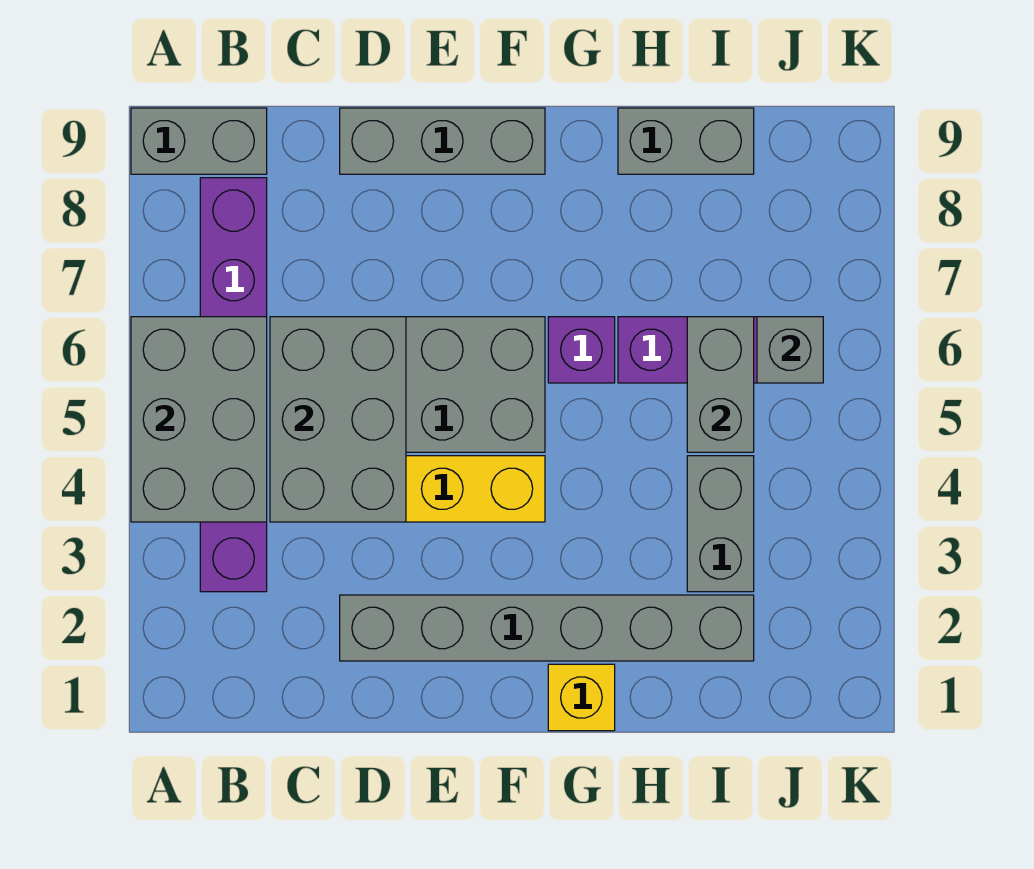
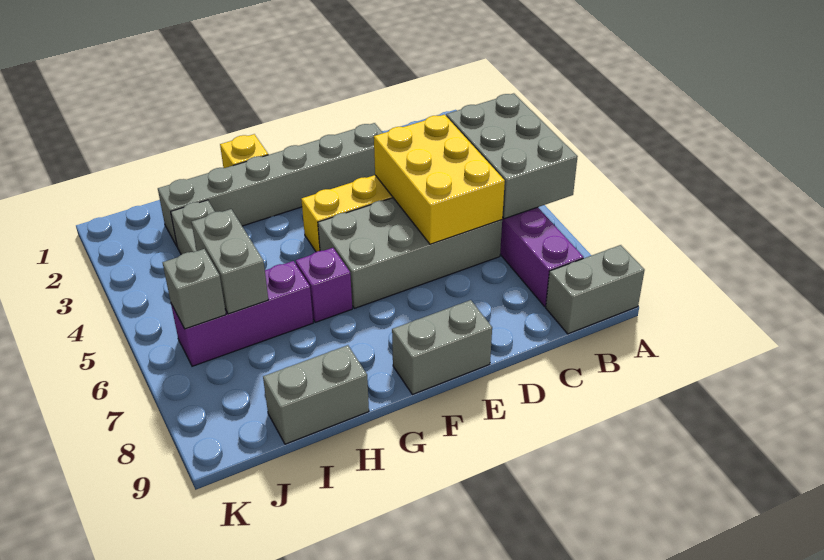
grey 2x3 brick [270,317,406,522] -> yellow 2x3 brick [374,115,505,244]
grey 1x3 brick [340,108,545,174] -> grey 1x2 brick [392,300,492,395]

